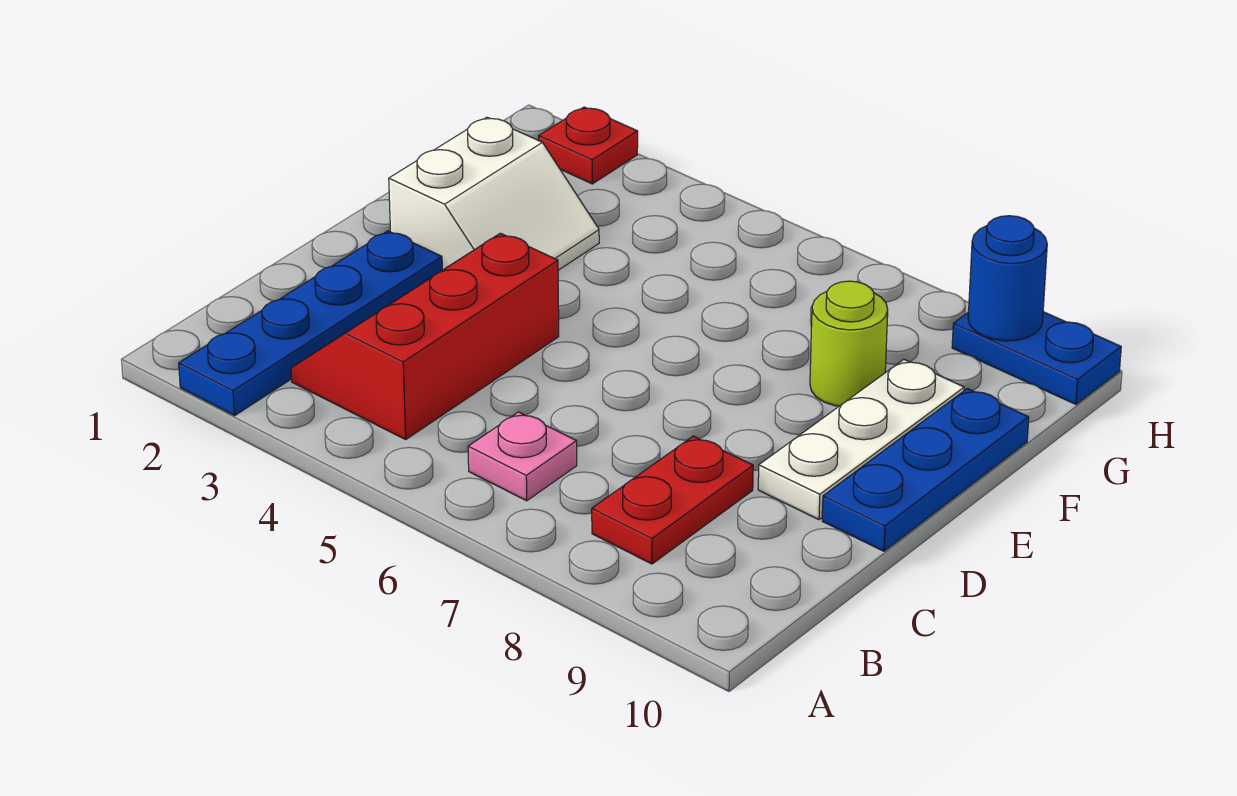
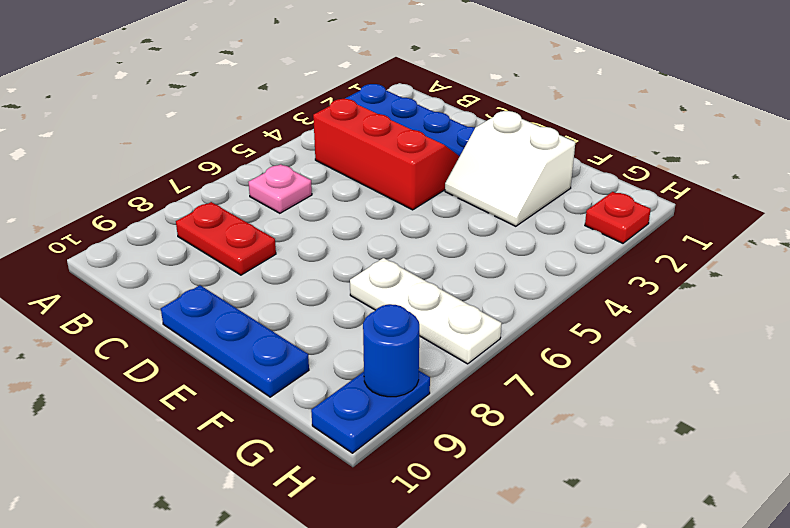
white 1x3 plate [758,360,964,520] -> white 1x3 plate moved to [350,258,501,364]
lime 1x1 round brick [810,281,888,406] -> none

